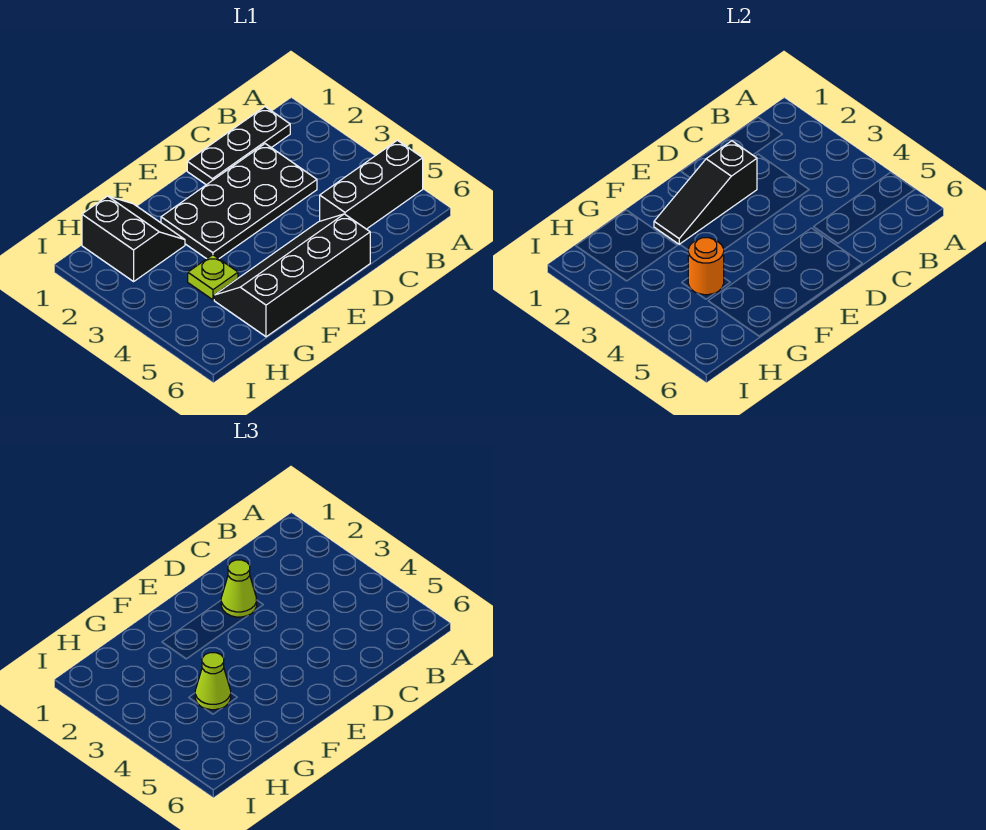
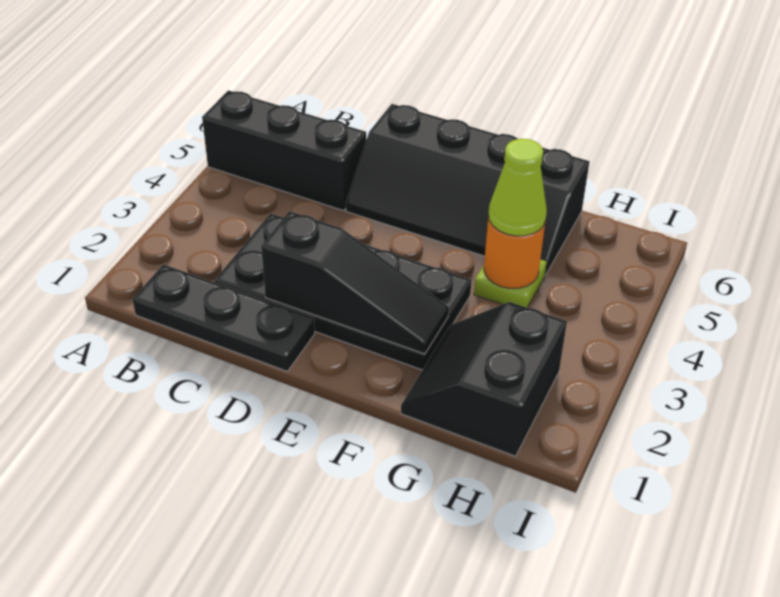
lime 1x1 cone [221,560,257,617] -> none

